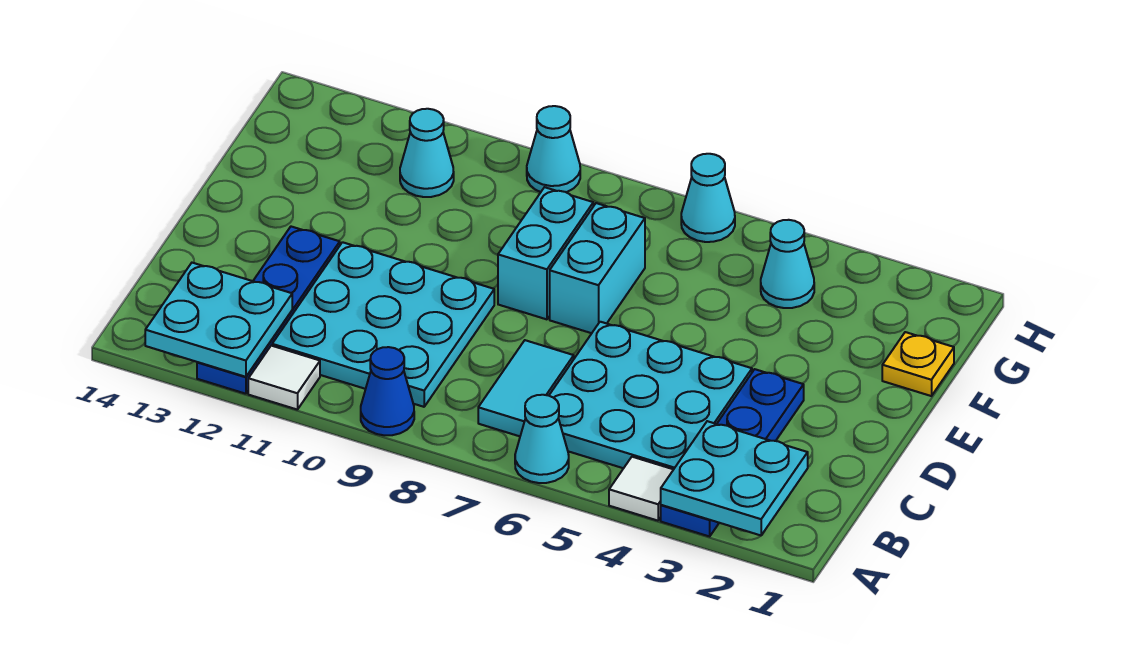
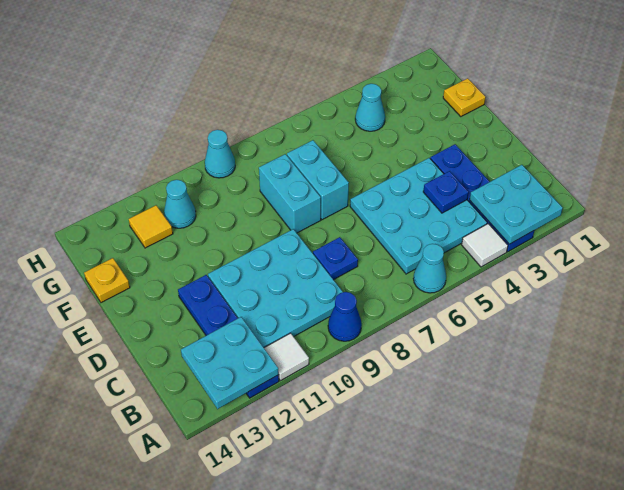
cyan 1x2 tile [478,340,574,436] -> none
none -> blue 1x1 plate [423,171,468,213]
none -> blue 1x1 plate [313,237,358,280]
none -> yellow 1x1 plate [84,258,130,303]
none -> yellow 1x1 tile [129,205,173,248]
cyan 1x1 cone [681,154,735,242] -> none

